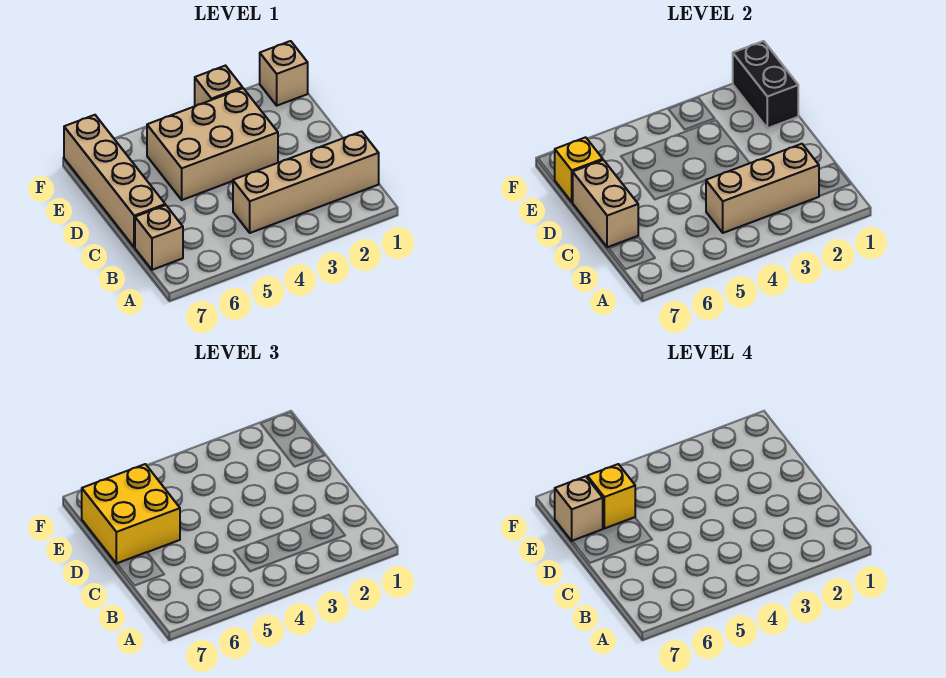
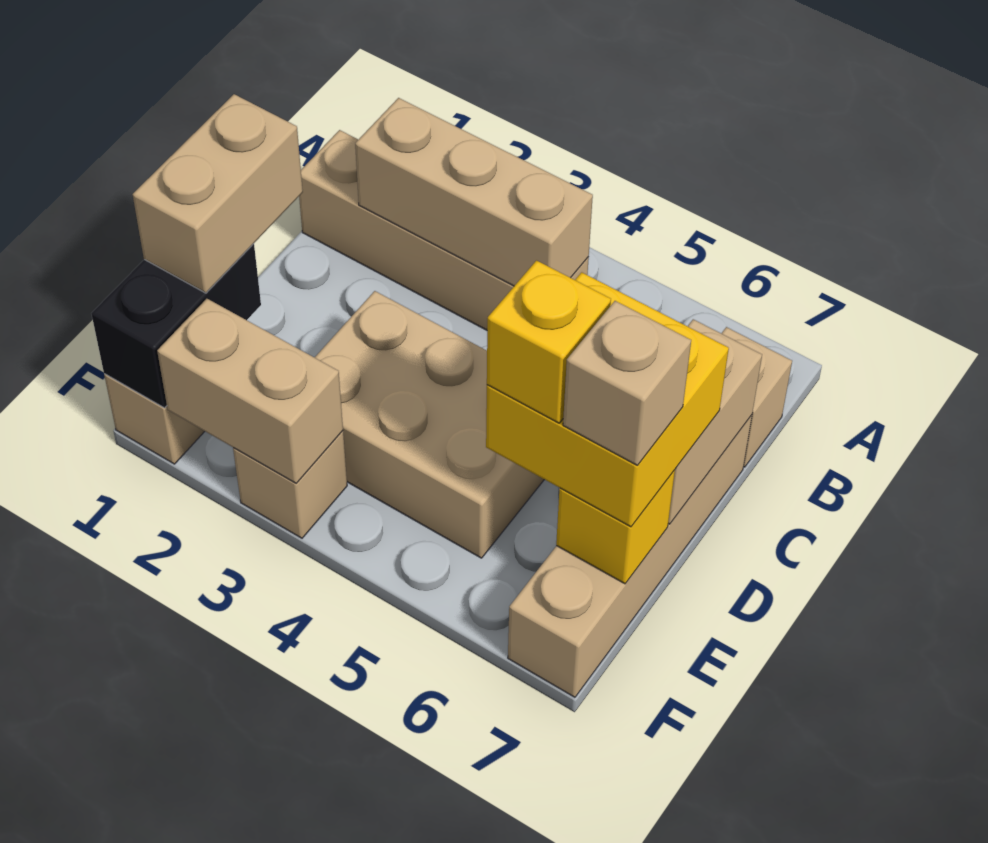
none -> tan 1x2 brick [133,94,303,293]
none -> tan 1x2 brick [157,299,343,483]

